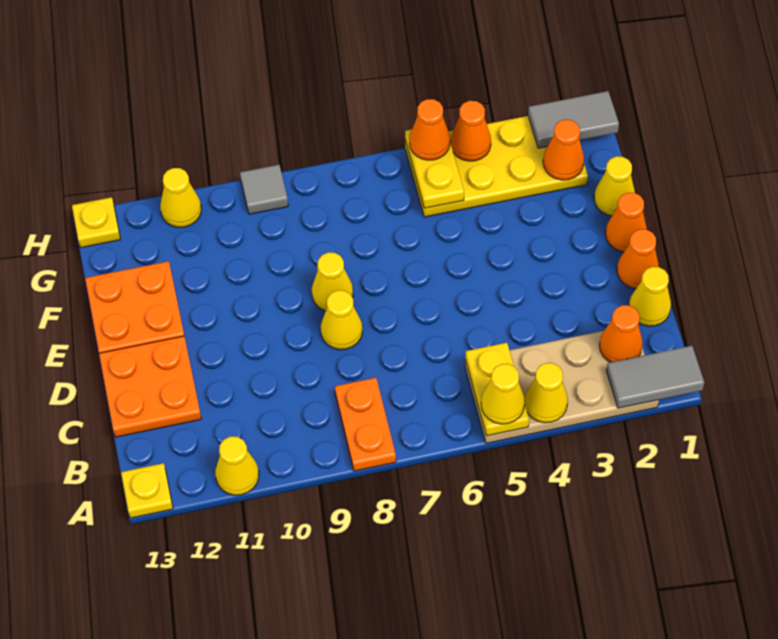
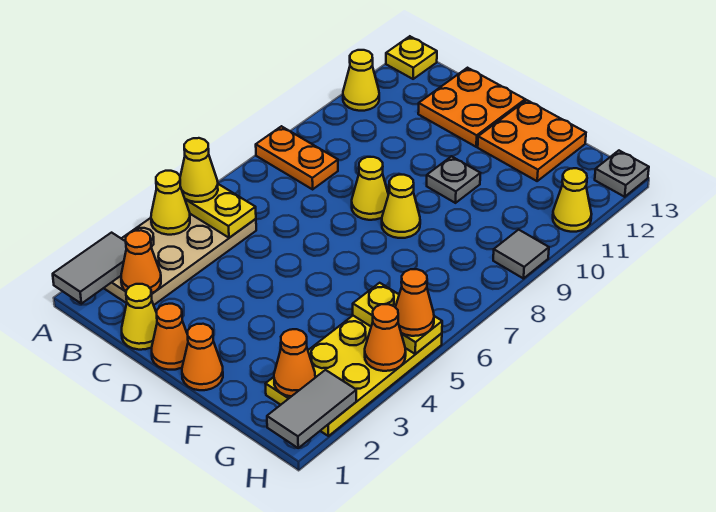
none -> grey 1x1 plate [427,156,480,203]
yellow 1x1 cone [594,156,635,216] -> none
yellow 1x1 plate [72,197,121,248] -> grey 1x1 plate [595,151,649,197]

